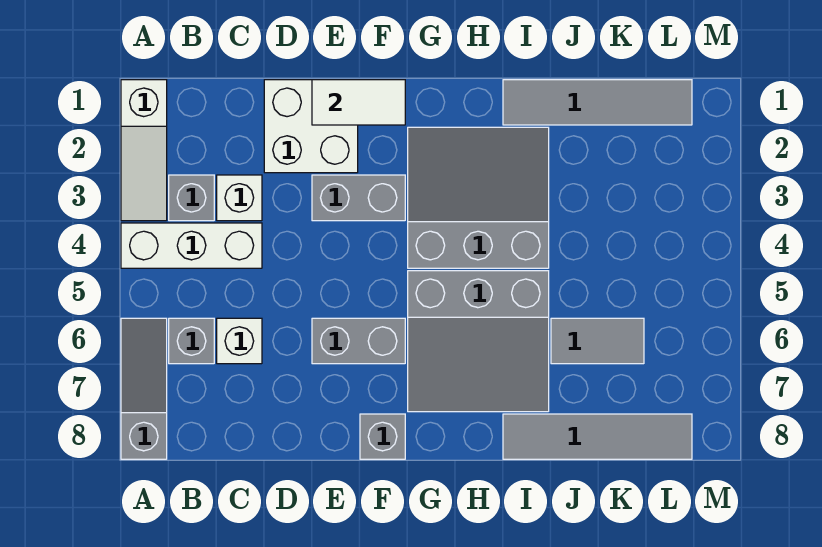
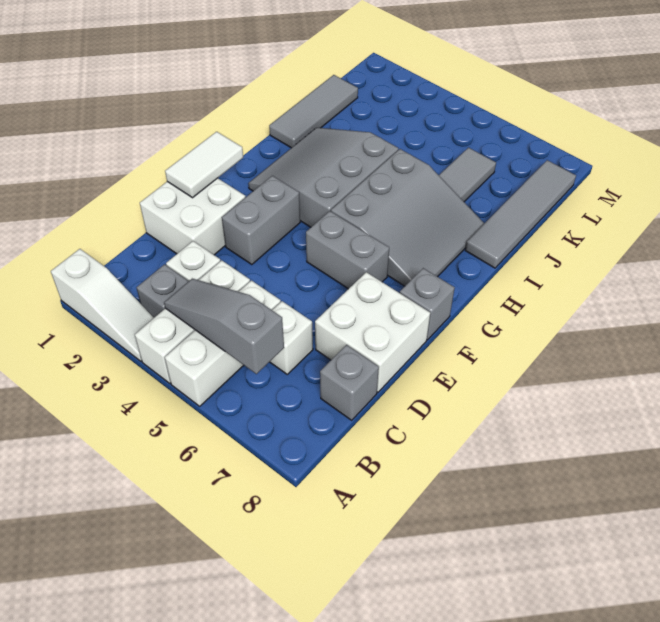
none -> white 1x3 brick [165,280,281,406]
grey 1x3 slope [121,318,167,459] -> grey 1x3 slope moved to [164,279,284,374]
grey 1x1 brick [169,318,214,364] -> grey 1x1 brick moved to [320,345,379,420]
none -> white 2x2 brick [315,272,430,392]
grey 1x2 brick [312,318,405,364] -> grey 1x2 brick turned to [306,211,389,289]
grey 1x4 tile [503,80,692,125] -> grey 1x3 tile [269,75,358,148]

